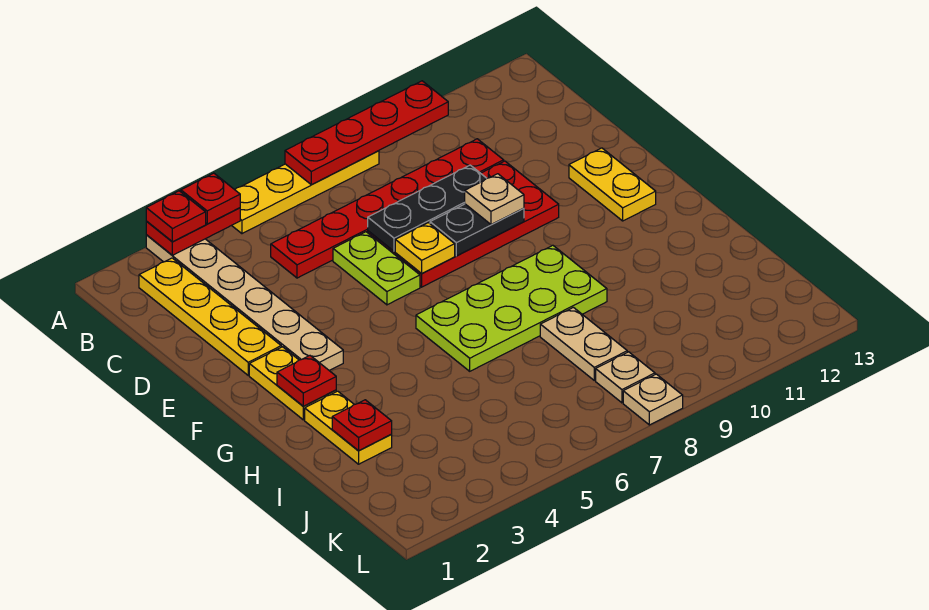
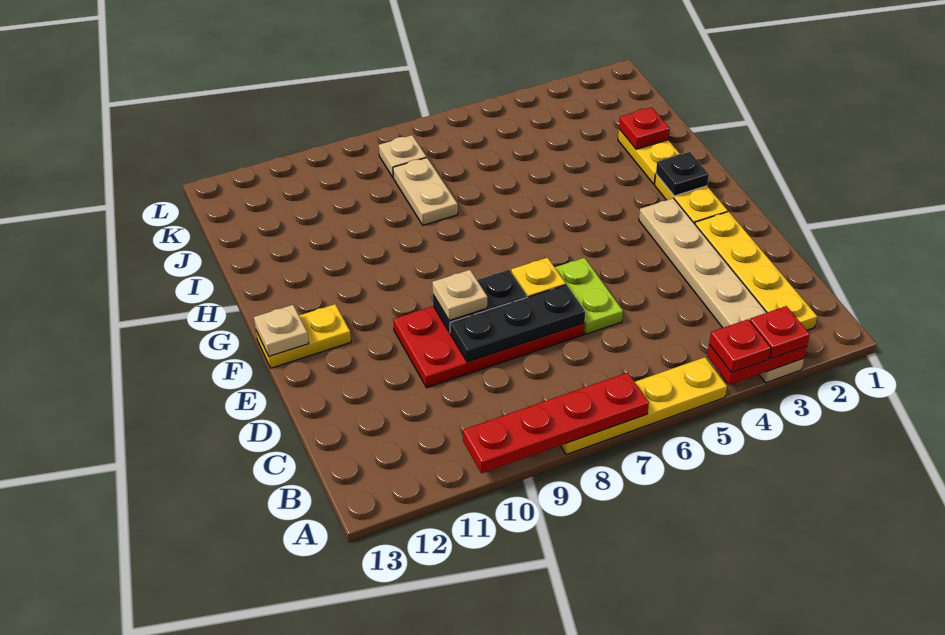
red 1x6 plate [271,139,504,278] -> none
yellow 1x2 plate [569,148,656,221] -> yellow 1x2 plate turned to [256,304,351,368]
red 1x1 plate [277,356,336,406] -> black 1x1 plate [656,152,709,196]
lime 2x4 plate [416,245,607,371] -> none
tan 1x1 plate [623,374,683,425] -> tan 1x1 plate moved to [254,305,309,356]

